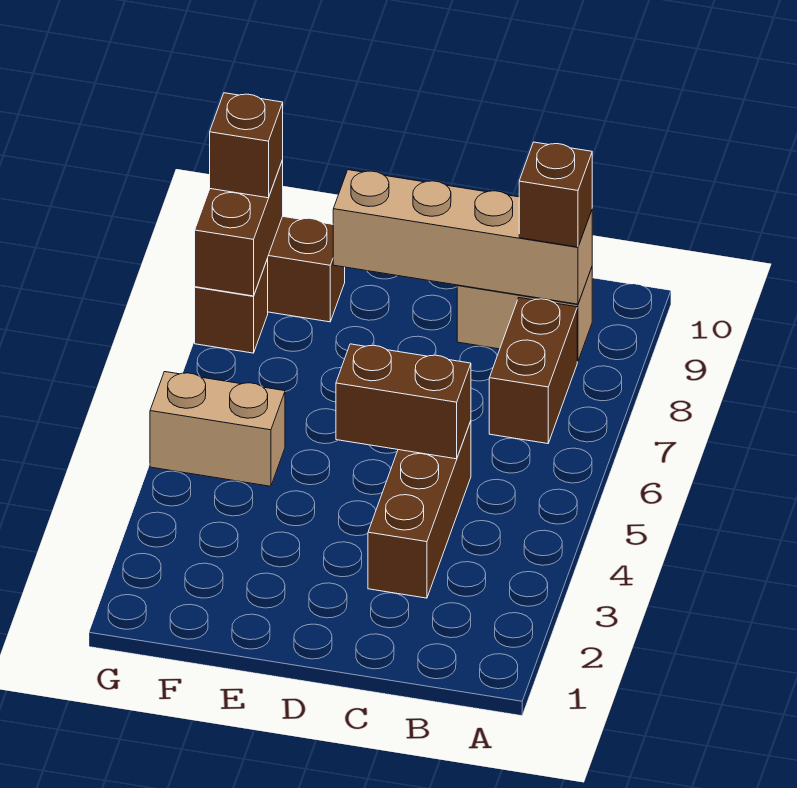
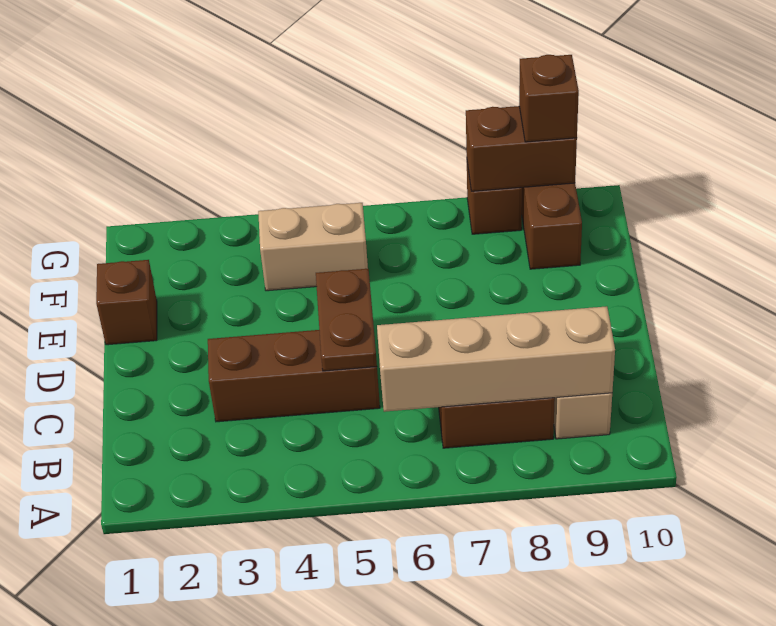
tan 1x4 brick [333,170,592,304] -> tan 1x4 brick turned to [377,306,615,412]
brown 1x1 brick [519,142,592,247] -> brown 1x1 brick moved to [96,260,157,345]
brown 1x2 brick [336,344,471,459] -> brown 1x2 plate [316,269,377,371]
tan 1x2 brick [150,372,285,486] -> tan 1x2 brick turned to [258,203,368,291]

